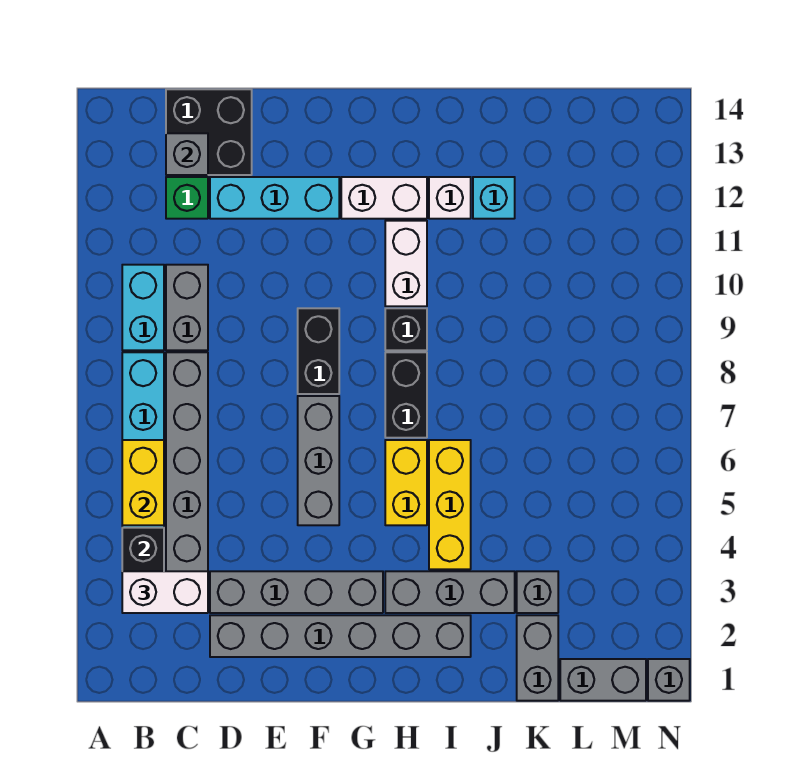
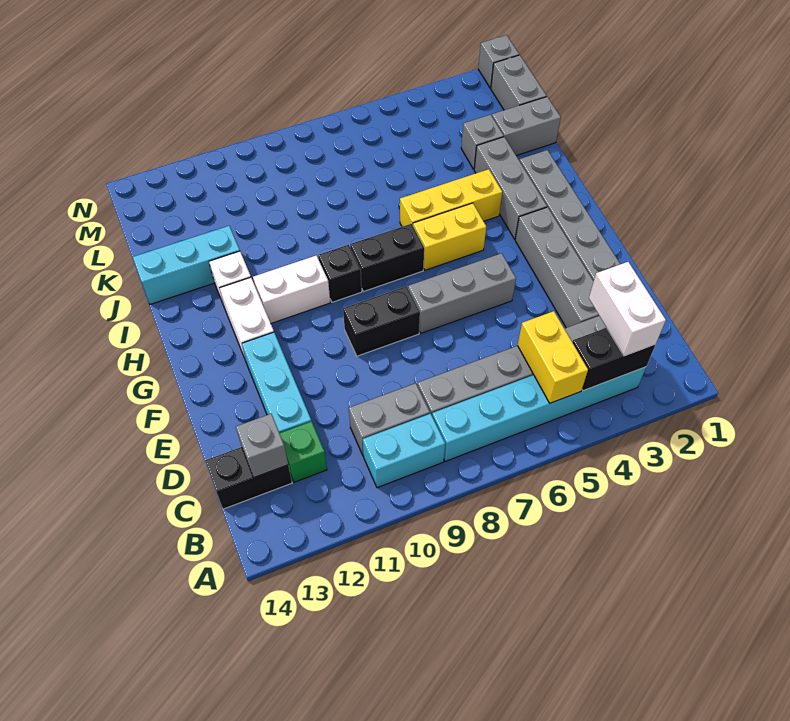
yellow 1x2 brick [122,440,164,525] -> yellow 1x2 brick turned to [518,311,588,403]
black 2x2 brick [166,89,252,175] -> black 1x2 brick [205,447,292,509]
cyan 1x1 brick [473,177,515,219] -> cyan 1x3 brick [133,226,240,304]

